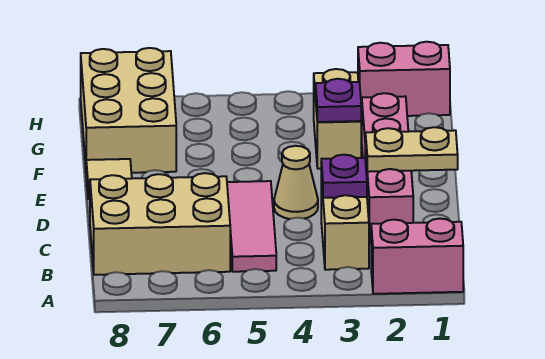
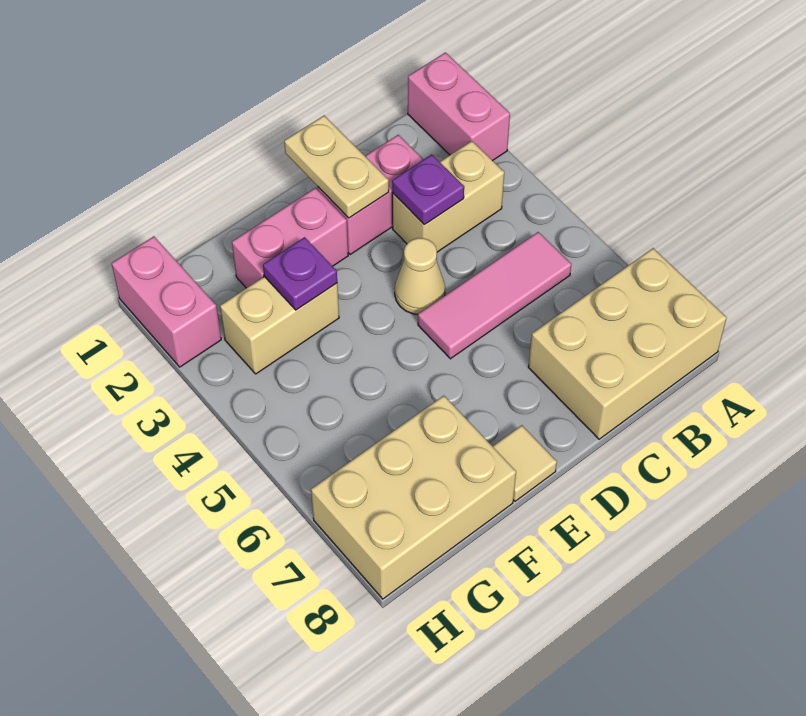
tan 2x3 brick [90,173,230,275] -> tan 2x3 brick turned to [528,248,727,439]

